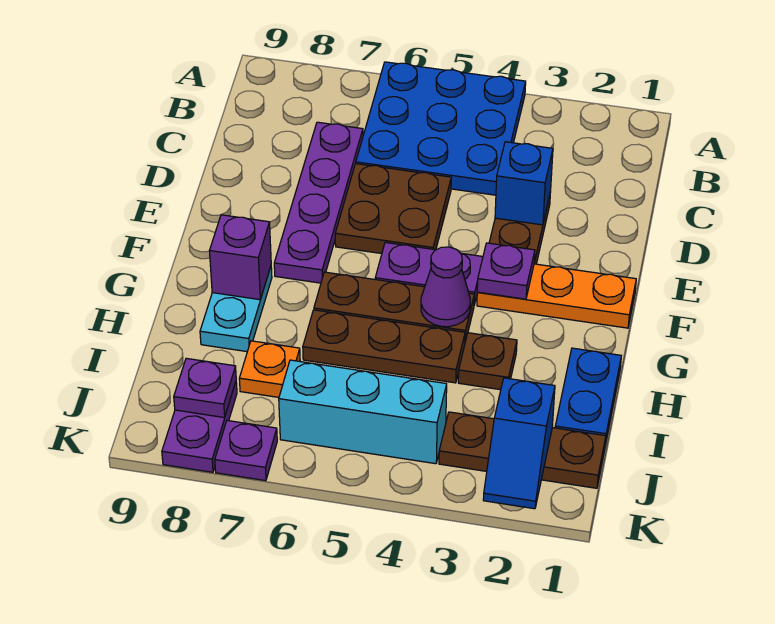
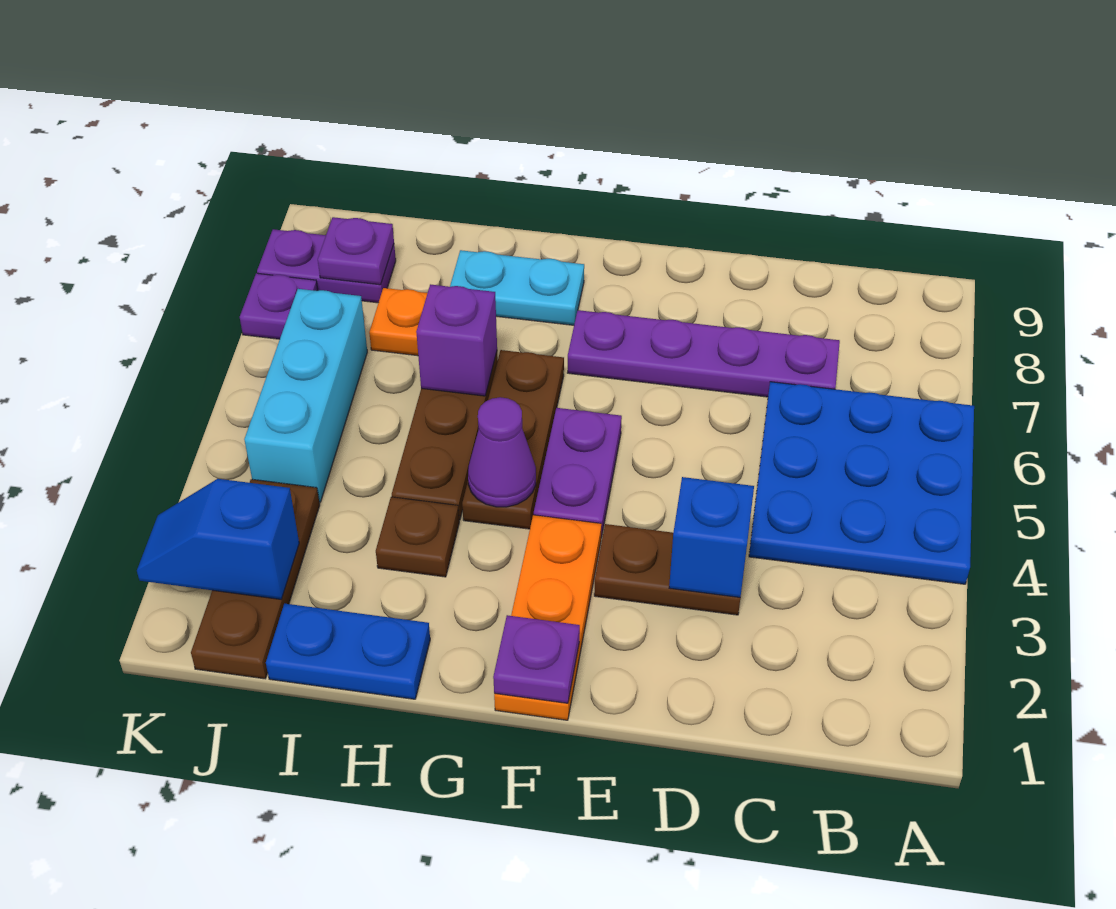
brown 2x2 plate [335,164,451,254] -> none
purple 1x1 plate [477,243,535,299] -> purple 1x1 plate moved to [493,615,580,703]
purple 1x1 brick [210,215,271,300] -> purple 1x1 brick moved to [416,284,497,396]

